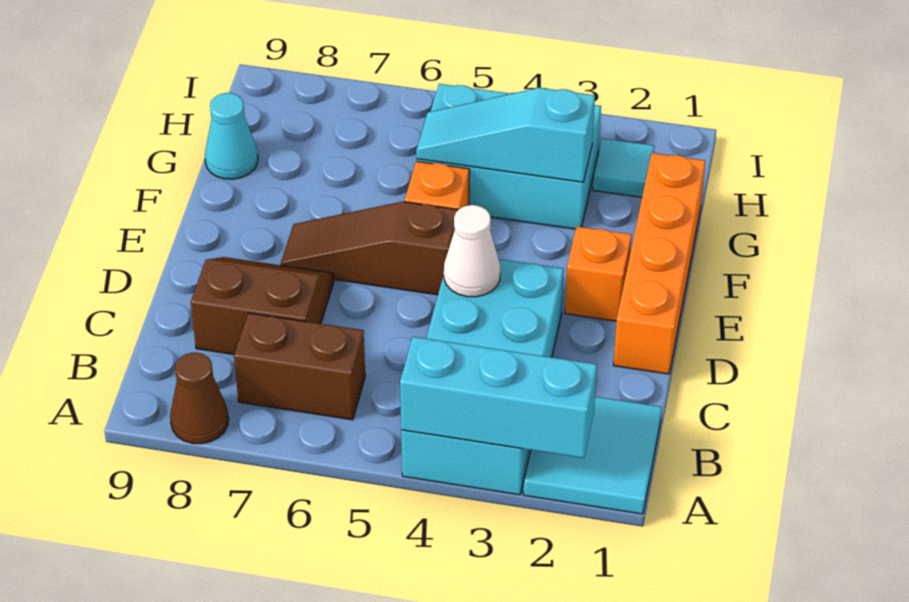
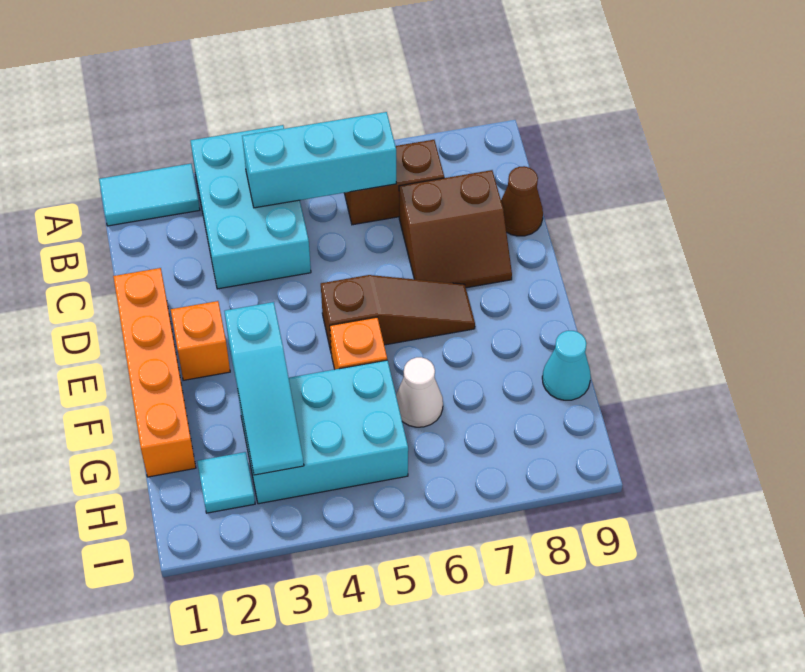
cyan 2x2 tile [523,397,662,514] -> cyan 1x2 tile [99,164,200,226]
cyan 1x3 brick [400,337,597,458] -> cyan 1x3 brick moved to [242,112,396,208]
cyan 2x4 brick [401,259,564,495] -> cyan 2x3 brick [191,125,311,289]
brown 1x1 cone [170,353,229,444] -> brown 1x1 cone moved to [501,166,543,236]
white 1x1 cone [444,205,500,297] -> white 1x1 cone moved to [396,357,443,427]
cyan 1x3 slope [416,88,595,182] -> cyan 1x3 slope turned to [224,302,304,475]

